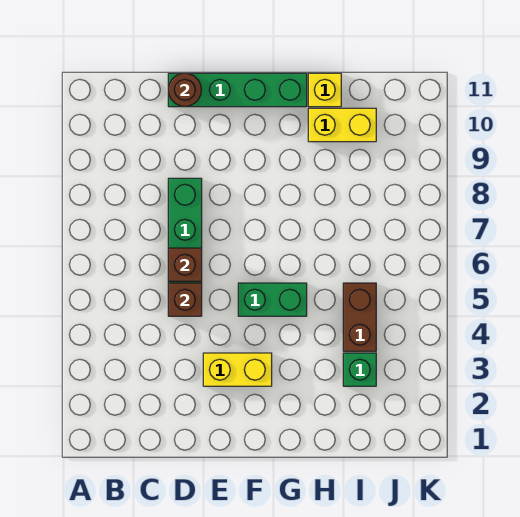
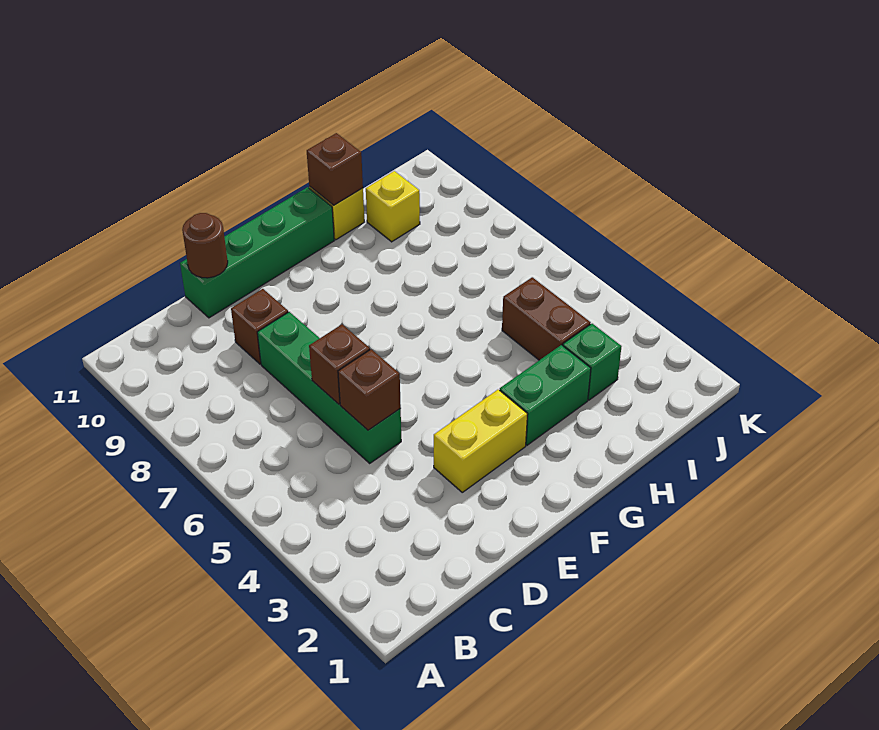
none -> brown 1x1 brick [231,289,288,364]
green 1x2 brick [238,283,307,316] -> green 1x2 brick moved to [500,345,591,445]
yellow 1x2 brick [308,108,376,142] -> yellow 1x1 brick [366,171,420,242]
none -> brown 1x1 brick [307,133,363,205]

